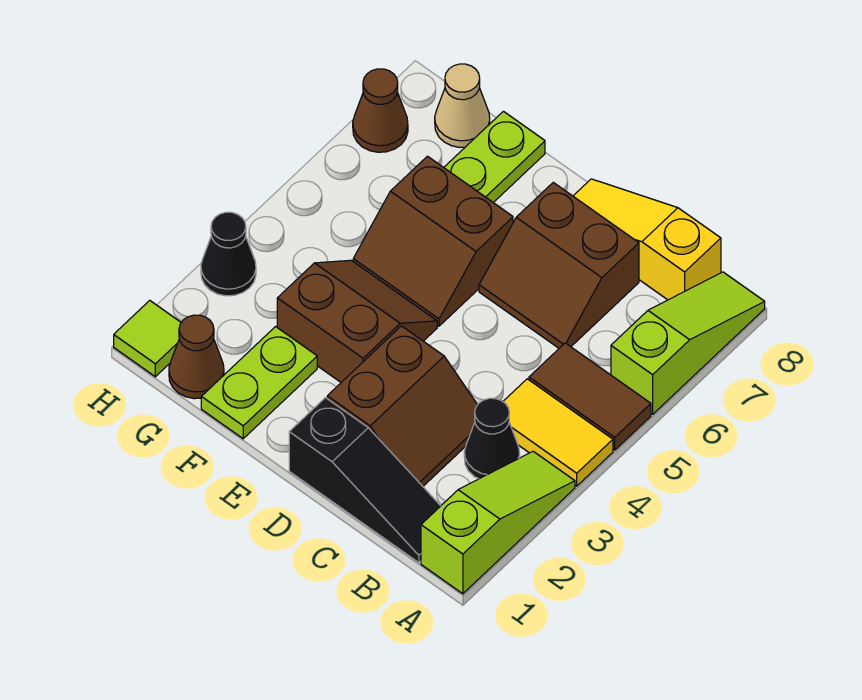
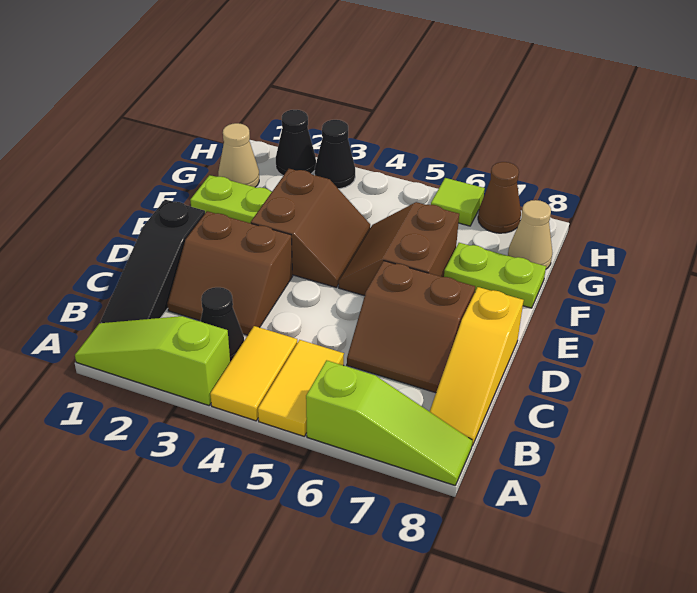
lime 1x3 slope [421,451,575,594] -> lime 1x3 slope turned to [75,316,230,405]
brown 1x2 tile [529,343,651,450] -> yellow 1x2 tile [258,340,344,436]
yellow 1x3 slope [573,179,721,300] -> yellow 1x3 slope turned to [430,287,524,446]
brown 2x2 slope [479,182,639,348] -> brown 2x2 slope turned to [347,261,475,393]
brown 1x1 cone [169,315,224,399] -> tan 1x1 cone [218,123,259,187]
lime 1x1 tile [114,301,181,377] -> lime 1x1 tile moved to [431,178,485,226]
none -> black 1x1 cone [276,110,316,176]

